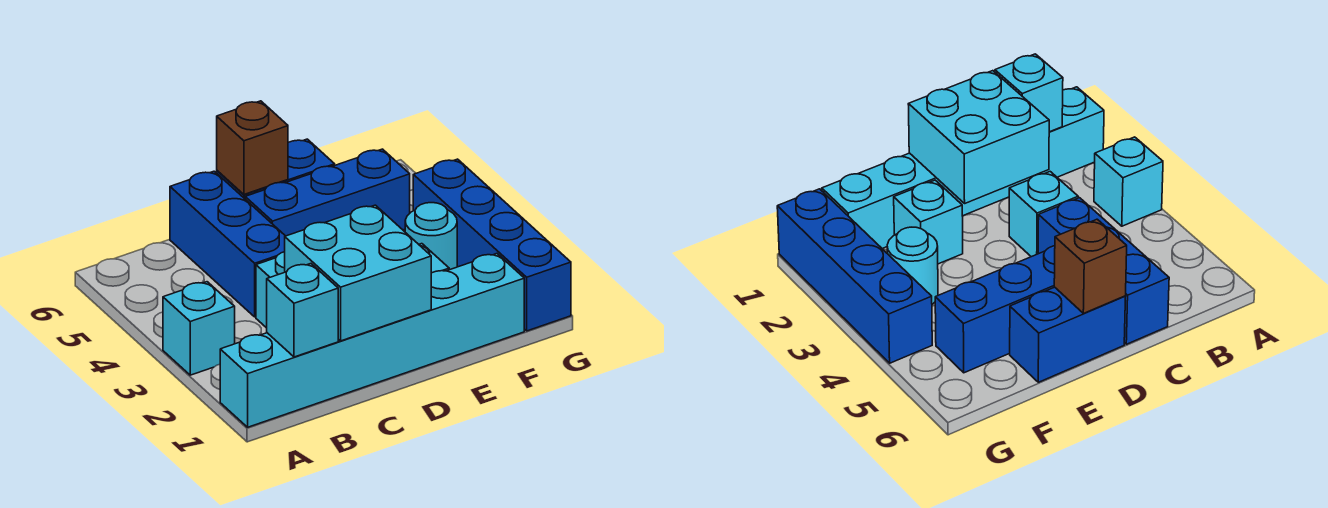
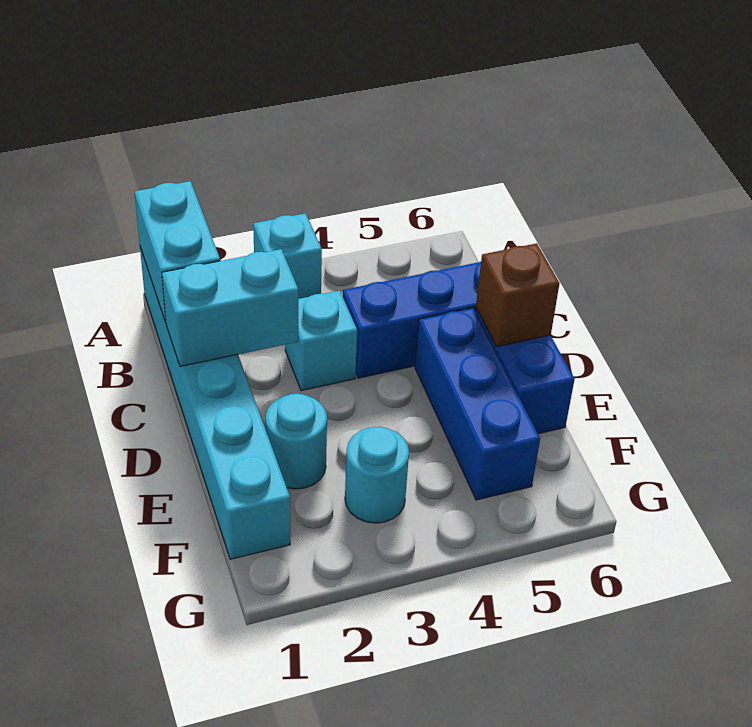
cyan 1x1 brick [267,264,338,357] -> cyan 1x2 brick [135,181,220,323]
cyan 2x2 brick [285,205,431,341] -> cyan 1x2 brick [162,249,298,366]
cyan 1x1 brick [894,180,963,264] -> cyan 1x1 round brick [266,393,327,489]
blue 1x4 brick [413,159,571,331] -> none

